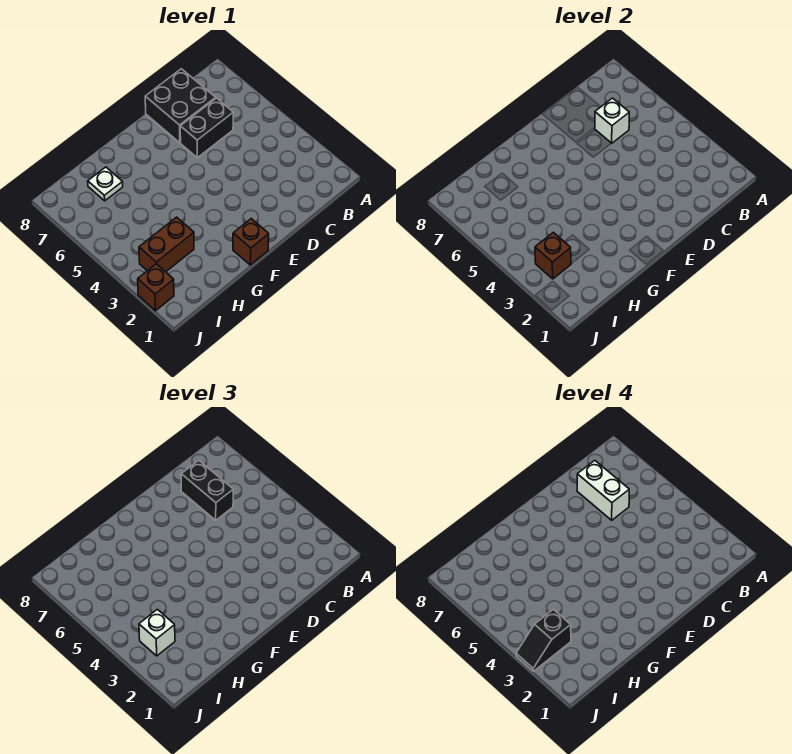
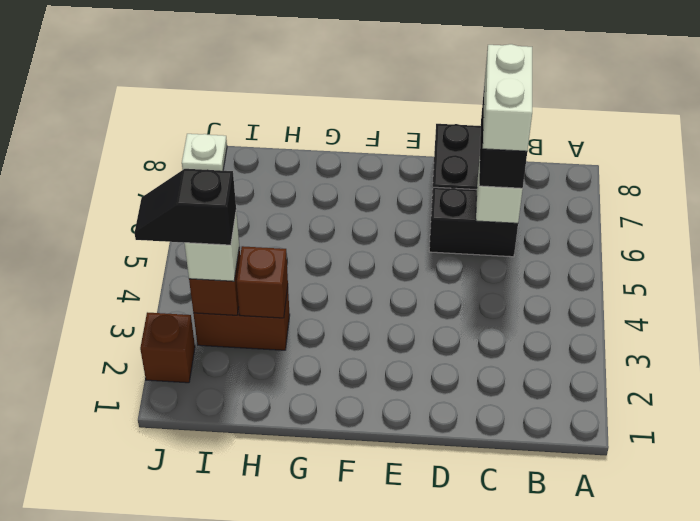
brown 1x1 brick [233,219,269,265] -> brown 1x1 brick moved to [237,246,288,318]
white 1x1 plate [88,167,123,201] -> white 1x1 plate moved to [182,134,227,171]

